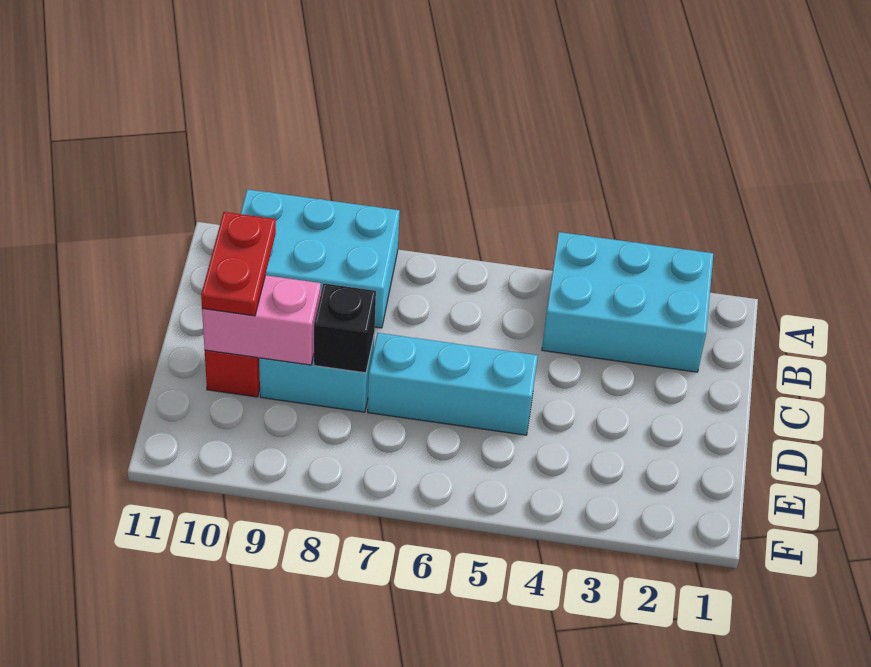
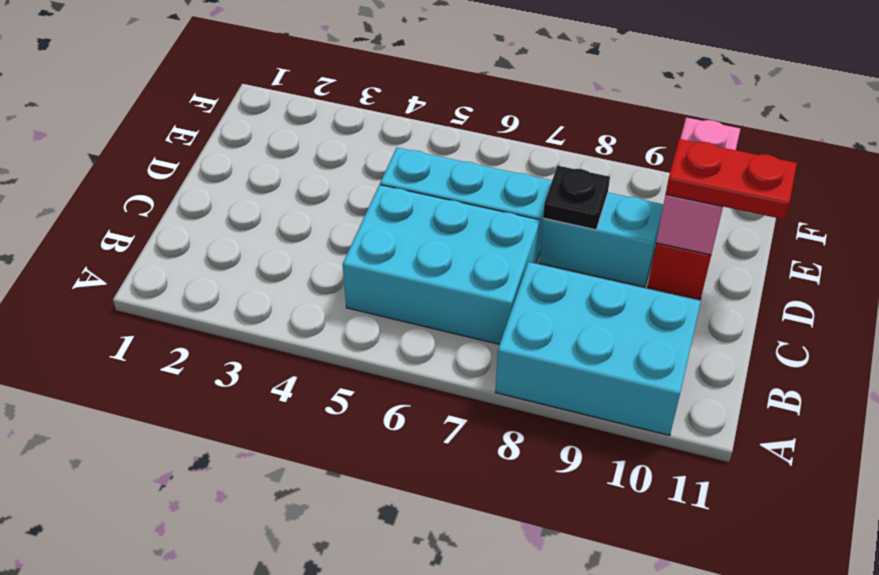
cyan 2x3 brick [542,232,713,372] -> cyan 2x3 brick moved to [343,185,540,344]
red 1x2 plate [201,212,276,316] -> red 1x2 plate turned to [666,139,797,219]
black 1x1 brick [314,284,376,373] -> black 1x1 plate [543,166,610,230]
pink 1x2 brick [202,275,321,365] -> pink 1x2 brick turned to [656,117,740,255]

